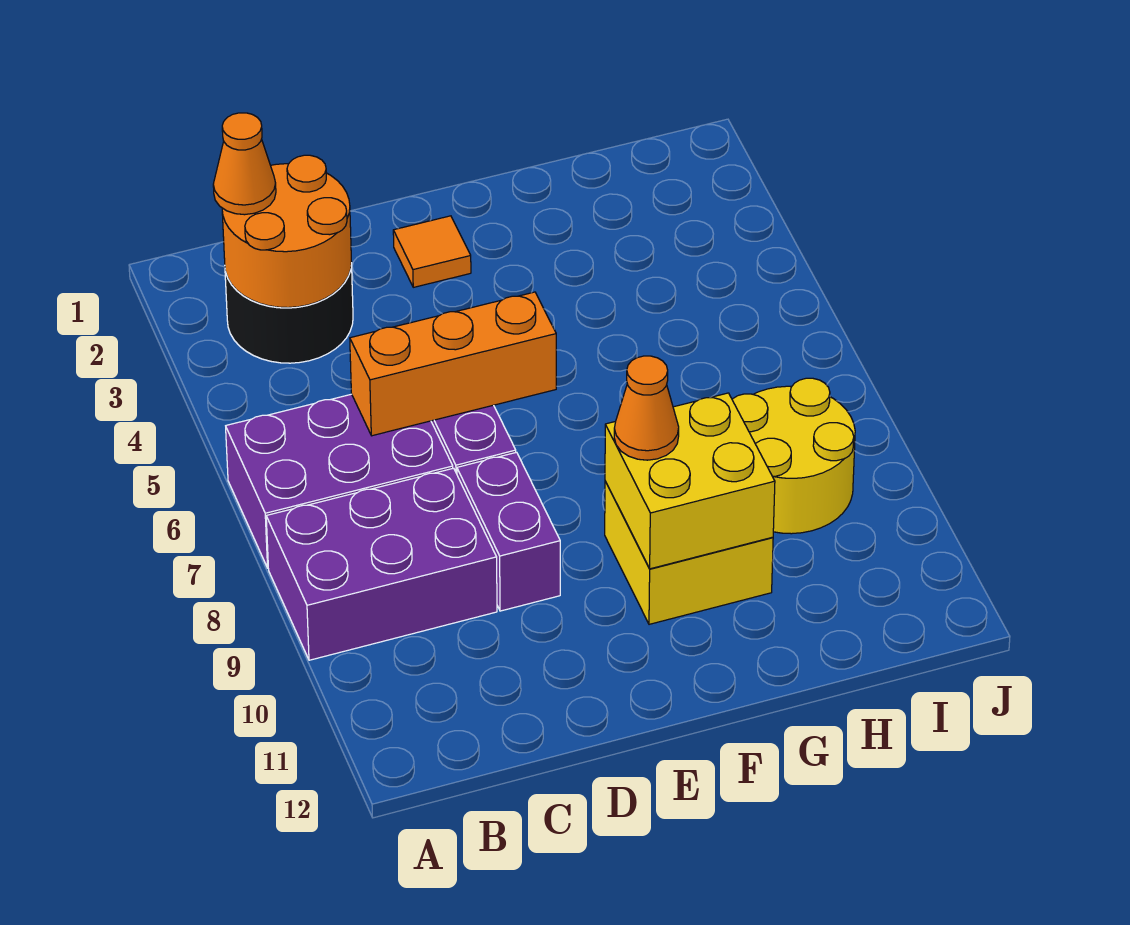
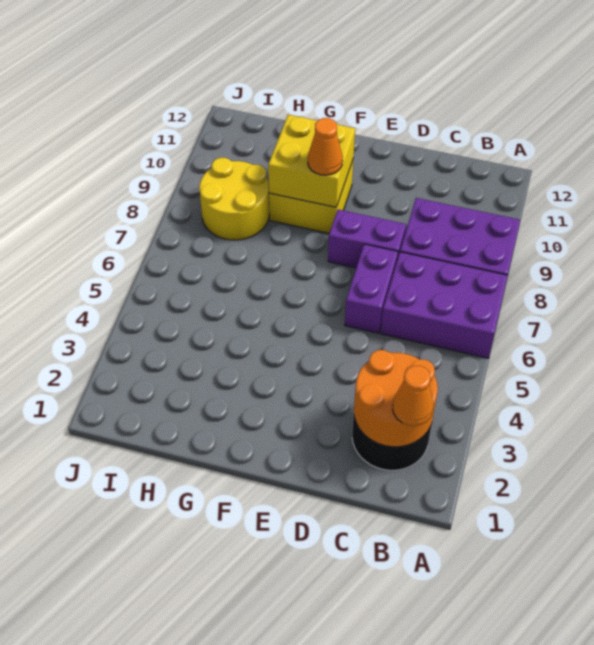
orange 1x3 brick [350,292,556,436] -> none
purple 1x2 brick [457,452,560,611] -> purple 1x2 brick turned to [328,210,406,268]
orange 1x1 tile [393,216,471,287] -> none

